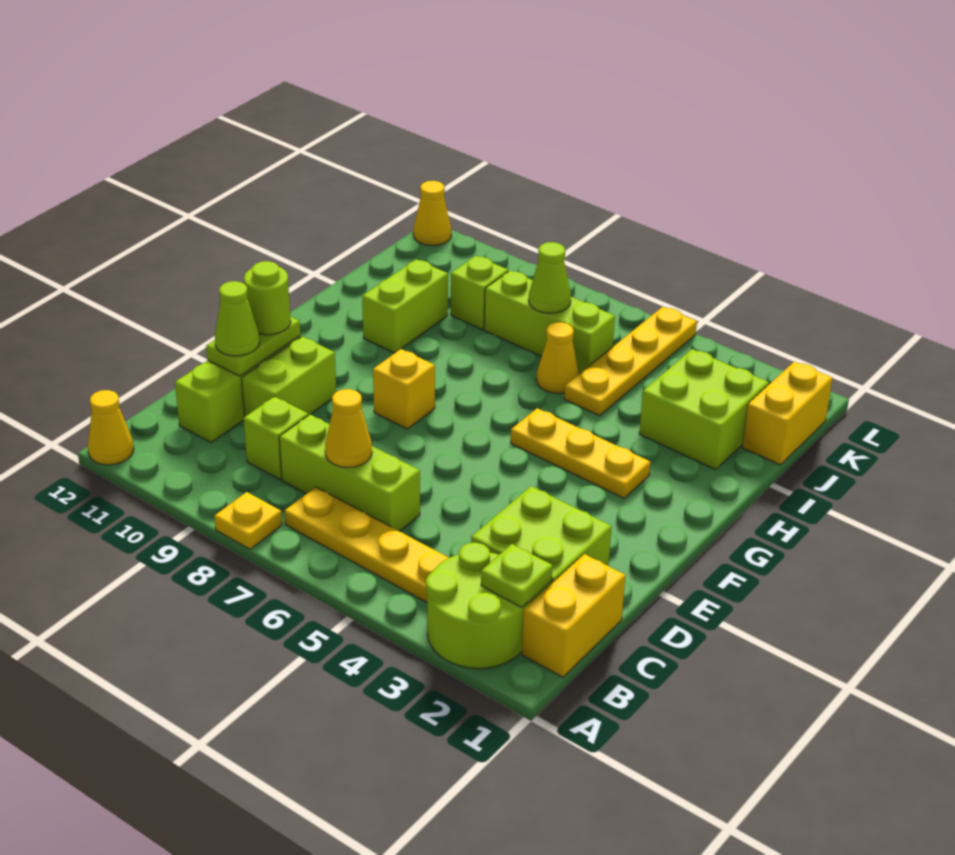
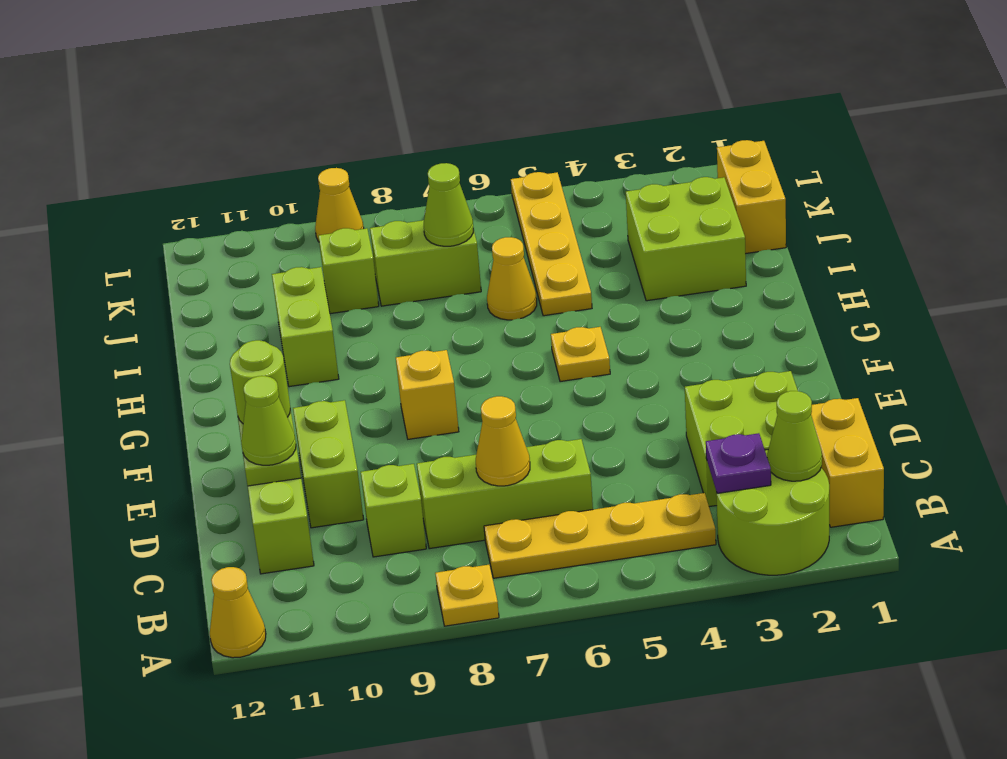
lime 1x1 plate [481,544,553,607] -> lime 1x1 cone [767,391,822,481]
none -> purple 1x1 plate [706,433,771,493]
yellow 1x3 plate [511,408,650,498] -> yellow 1x1 plate [551,327,610,382]
lime 1x3 brick [484,271,615,374] -> lime 1x2 brick [370,220,481,306]
yellow 1x1 cone [413,181,451,246] -> yellow 1x1 cone moved to [315,168,364,242]

